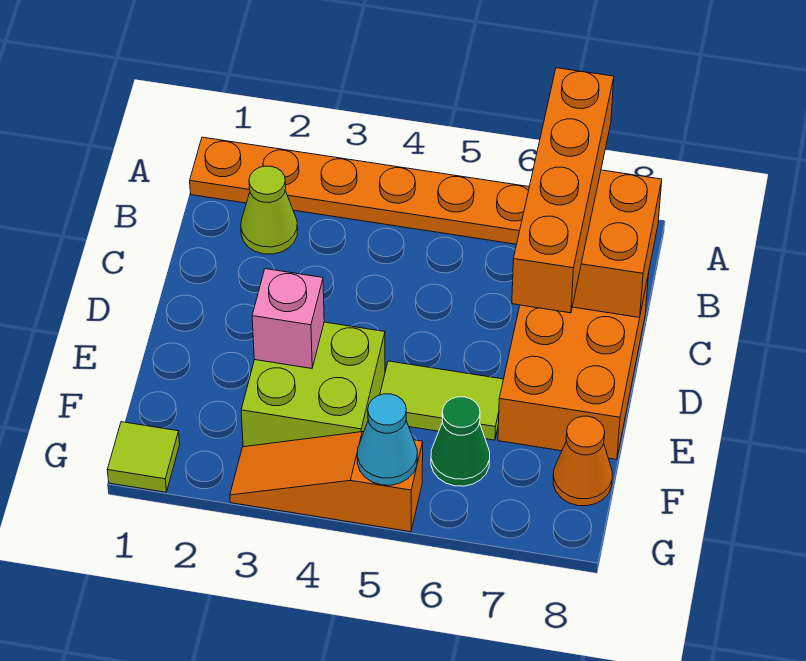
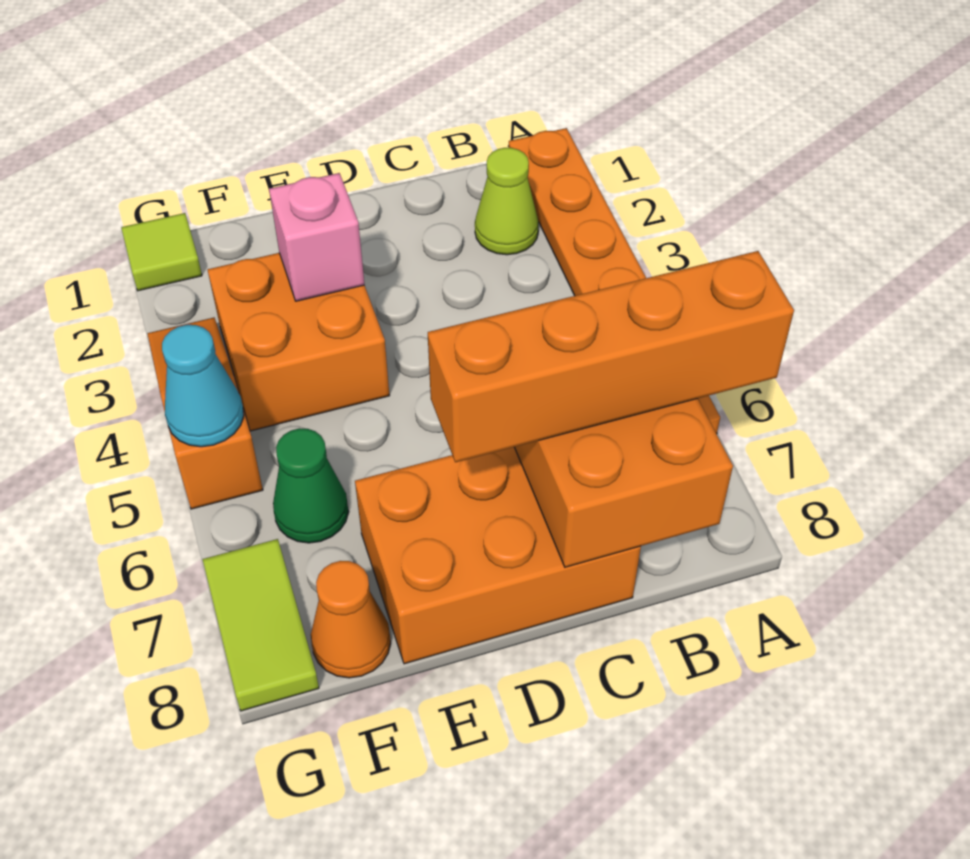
lime 2x2 brick [241,322,385,447] -> orange 2x2 brick [208,253,390,431]
lime 1x2 tile [380,361,503,440] -> lime 1x2 tile moved to [202,539,319,711]

